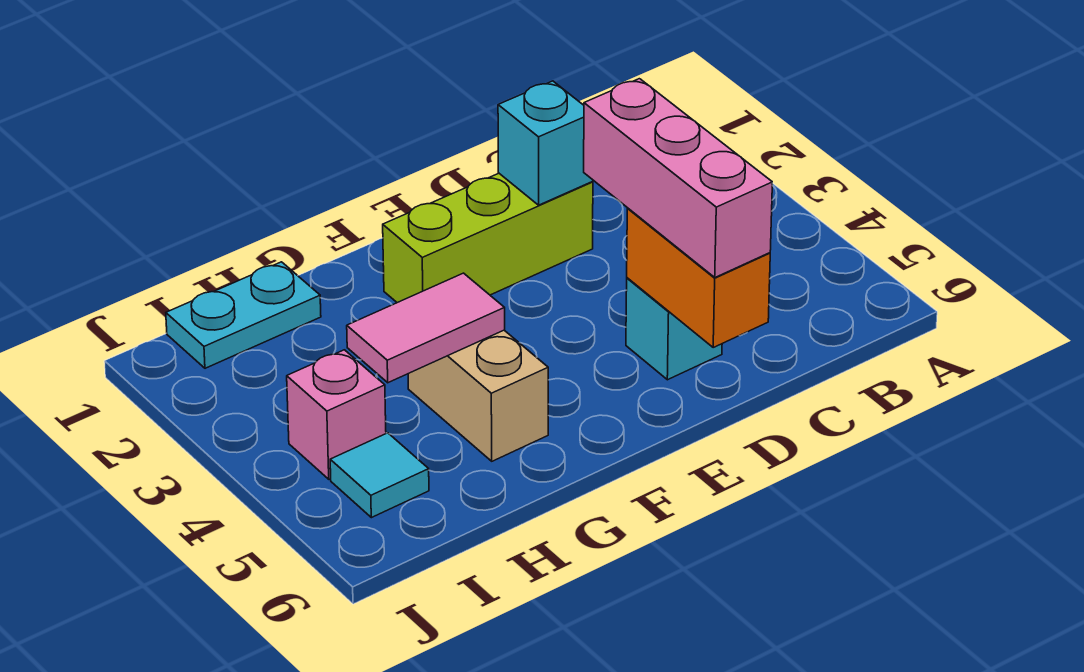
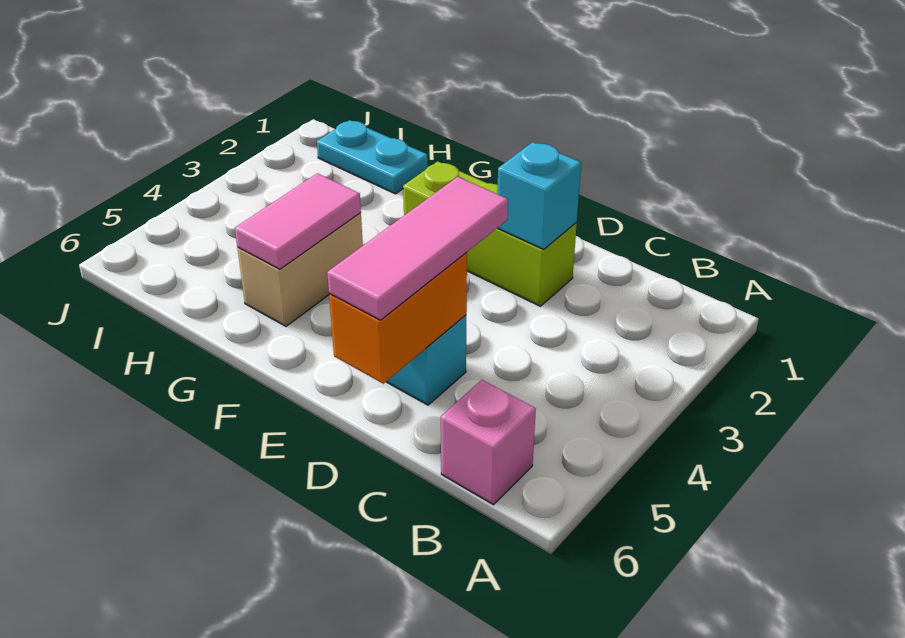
pink 1x3 brick [584,79,772,277] -> pink 1x3 tile [327,177,508,320]
pink 1x2 tile [347,273,505,383] -> pink 1x2 tile turned to [235,173,361,269]
pink 1x1 brick [287,350,386,479] -> pink 1x1 brick moved to [441,380,536,505]
cyan 1x1 tile [330,433,429,518] -> none

